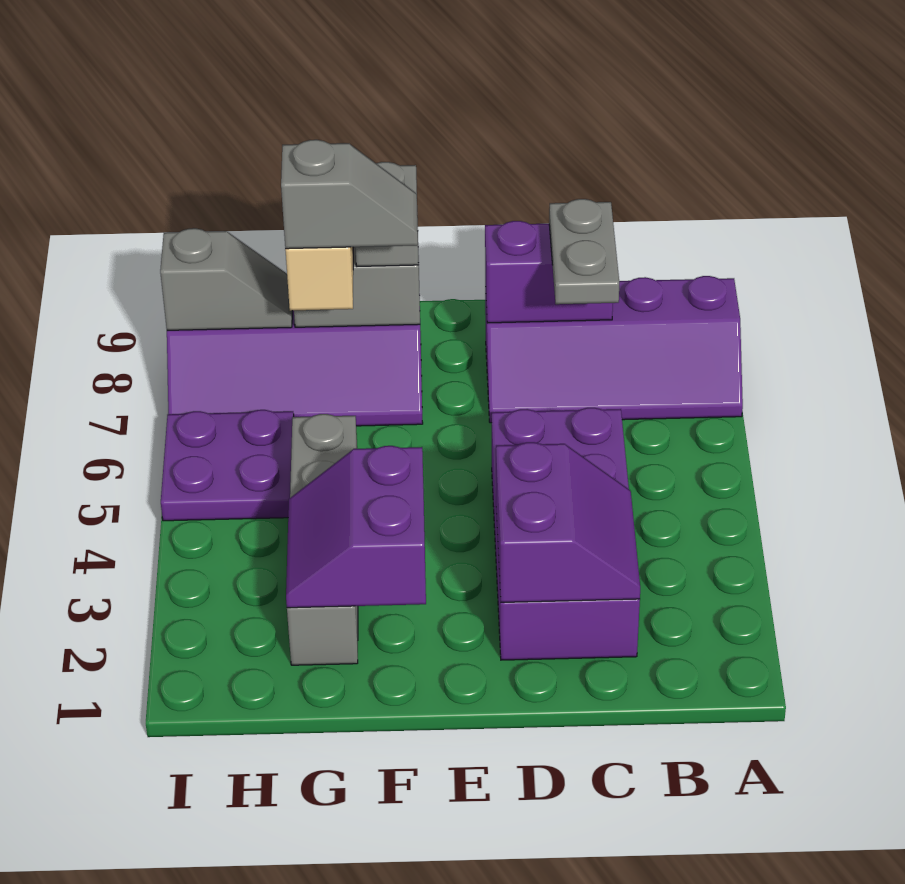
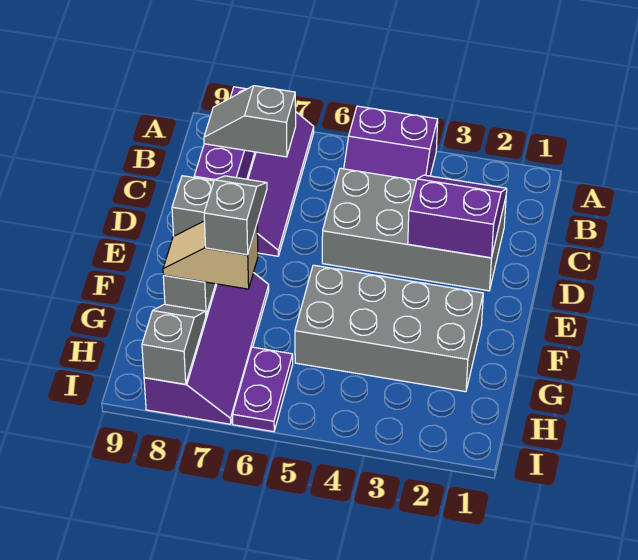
purple 2x4 brick [492,408,640,660] -> grey 2x4 brick [322,168,506,291]
grey 1x2 plate [549,199,619,304] -> grey 1x2 slope [204,86,296,157]
purple 2x2 slope [286,446,426,608] -> purple 2x2 slope moved to [344,106,438,180]
grey 1x4 brick [287,414,358,665] -> grey 2x4 brick [295,265,483,392]
purple 2x2 plate [161,410,294,521] -> purple 1x2 plate [232,347,293,432]

